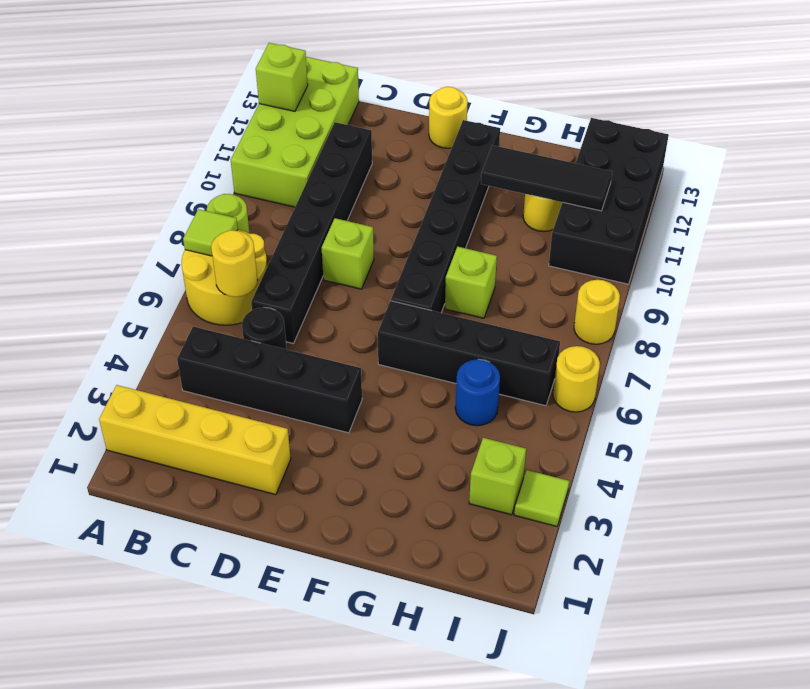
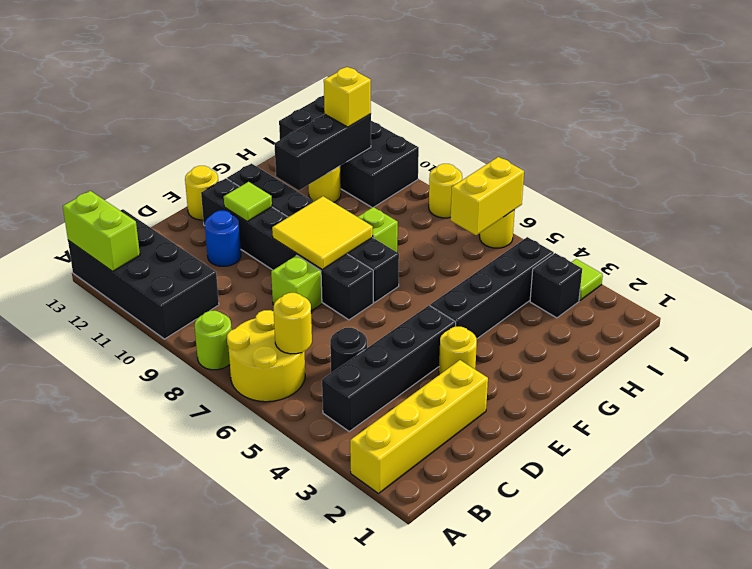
lime 1x1 tile [183,209,238,256] -> lime 1x1 tile moved to [224,182,272,221]
lime 2x4 brick [231,57,359,207] -> black 2x4 brick [68,209,219,339]
lime 1x1 brick [256,43,308,111] -> lime 1x2 brick [63,191,140,271]
black 1x6 brick [251,122,372,343] -> black 1x6 brick moved to [201,178,373,320]
none -> yellow 1x1 round brick [439,327,477,375]
none -> yellow 2x2 tile [272,196,373,269]
black 1x4 brick [378,301,560,406] -> black 1x4 brick moved to [430,237,554,339]
black 1x3 tile [481,145,612,211] -> black 1x3 brick [274,114,371,190]
blue 1x1 round brick [455,359,500,426] -> blue 1x1 round brick moved to [205,211,241,266]
lime 1x1 brick [469,438,526,515] -> black 1x1 brick [530,253,582,318]
none -> yellow 1x2 brick [451,157,524,235]
none -> yellow 1x1 brick [324,67,371,127]

